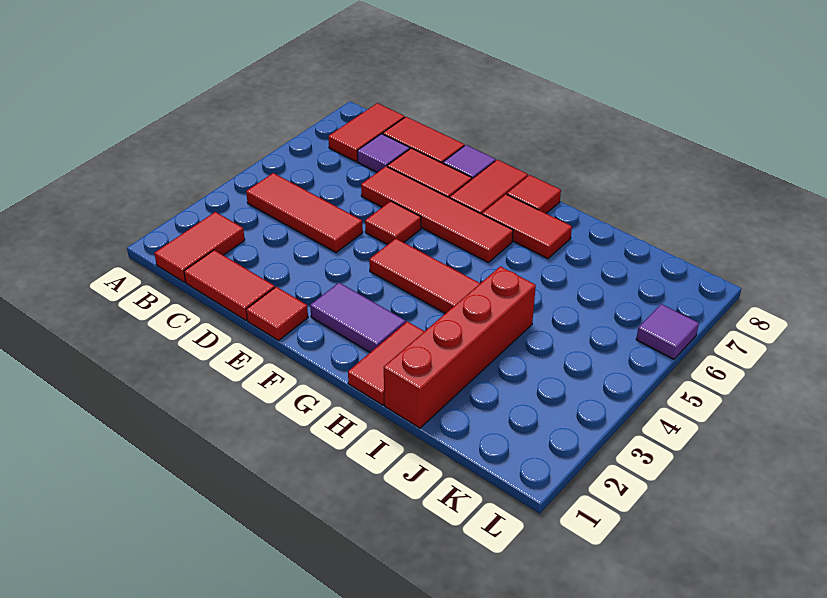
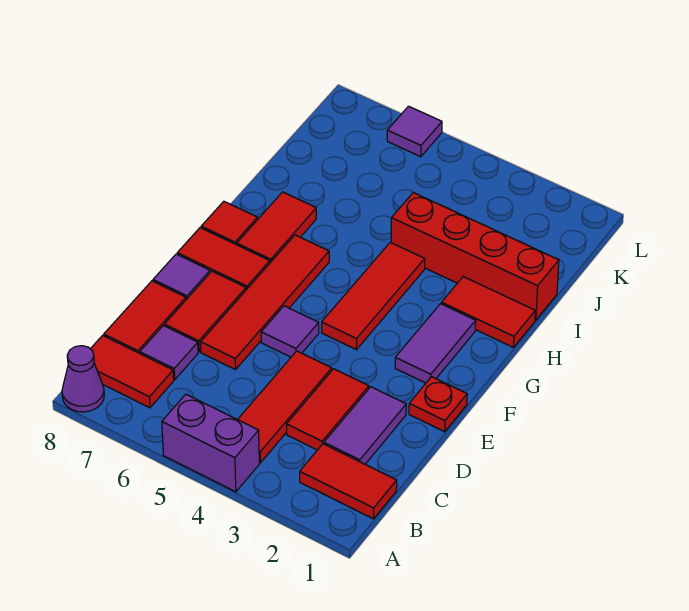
none -> purple 1x2 brick [162,394,259,492]
none -> purple 1x1 cone [62,346,104,412]
red 1x2 tile [184,250,275,320] -> red 1x2 tile moved to [287,369,369,450]
none -> purple 1x2 tile [324,387,406,464]
red 1x1 tile [246,287,308,341] -> red 1x1 plate [409,377,467,432]
red 1x1 tile [365,201,421,245] -> purple 1x1 tile [261,306,319,357]

